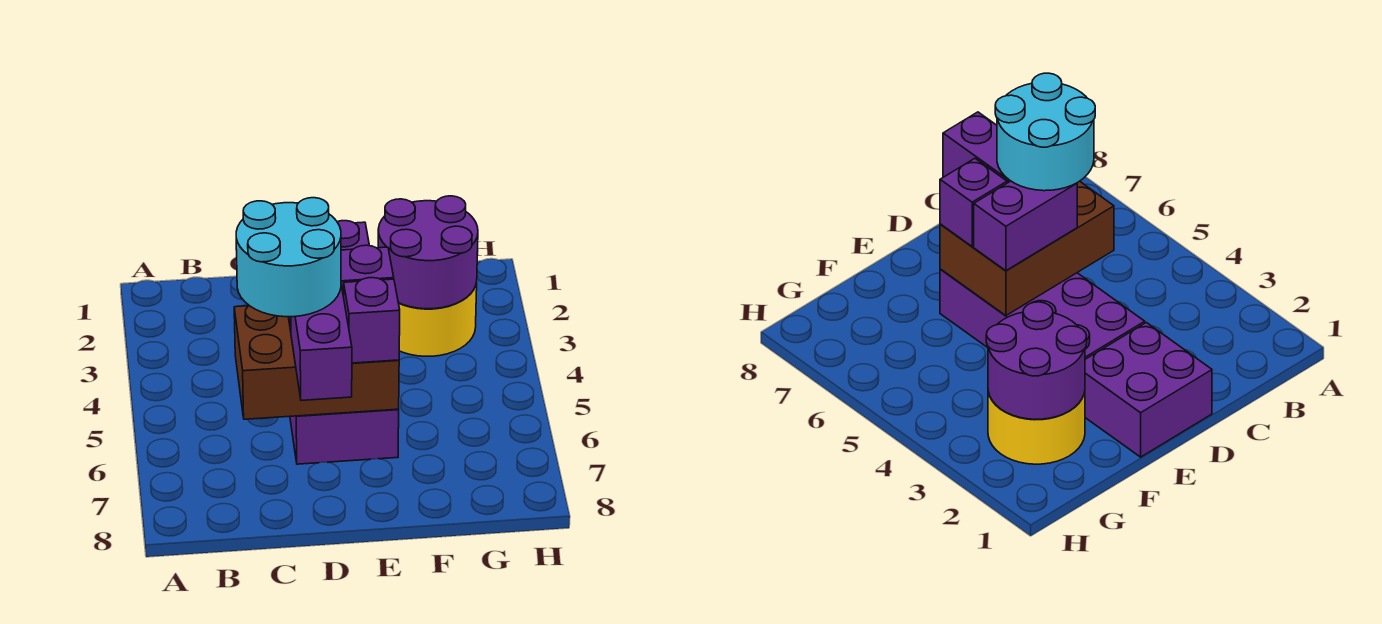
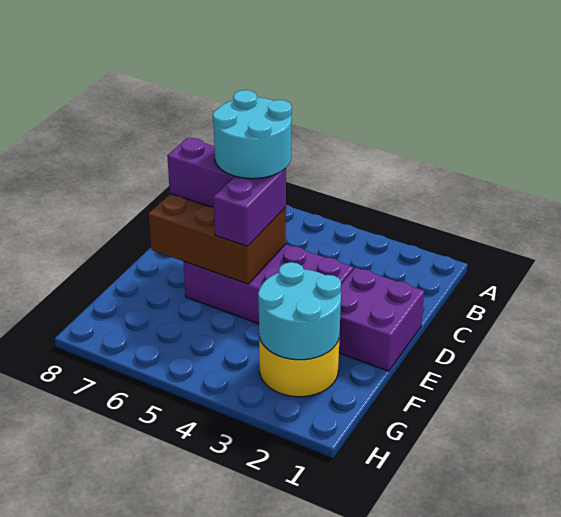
brown 2x3 brick [234,306,399,419] -> brown 2x3 brick turned to [149,194,286,284]
purple 1x1 brick [344,278,400,363] -> none
purple 2x2 round brick [378,196,478,309] -> cyan 2x2 round brick [258,262,341,360]

